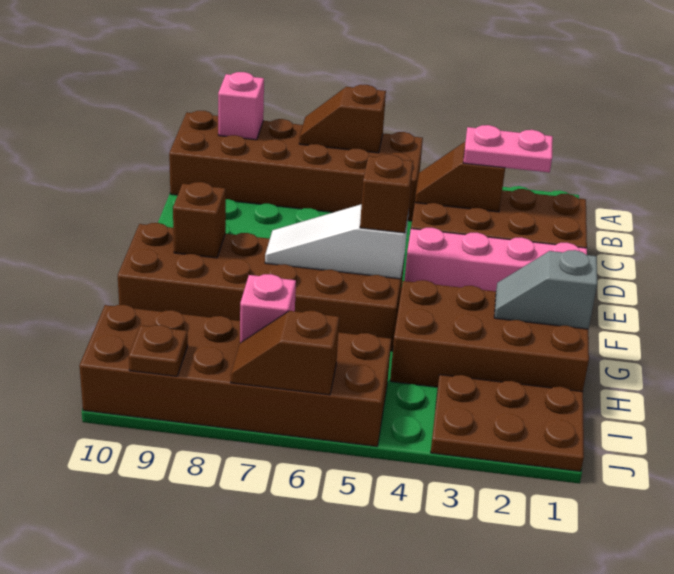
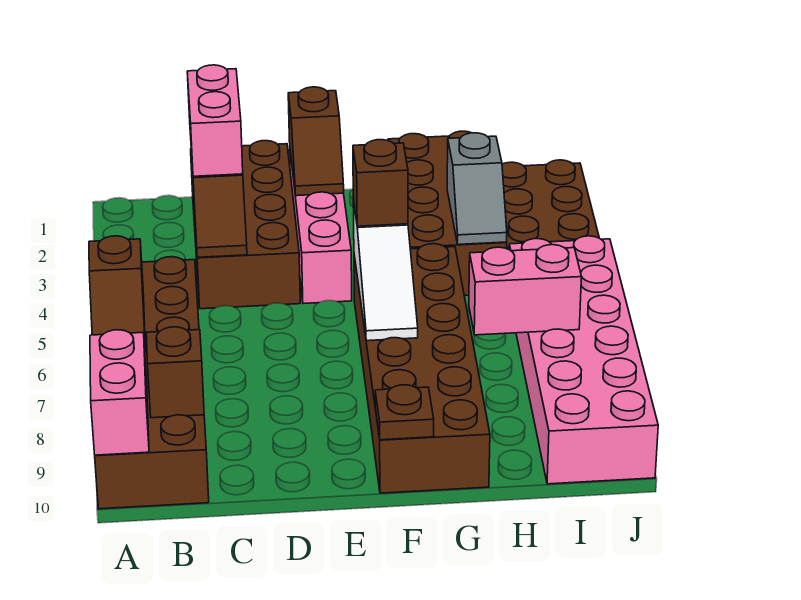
pink 1x1 brick [218,72,264,140] -> pink 1x2 brick [90,330,149,455]
pink 1x2 plate [463,125,553,173] -> pink 1x2 brick [187,65,243,176]
brown 1x1 brick [173,182,226,258] -> brown 1x1 brick moved to [146,327,204,418]
grey 1x2 slope [494,250,597,329] -> grey 1x2 slope moved to [447,133,507,244]
brown 2x6 brick [79,305,391,447] -> pink 2x6 brick [509,236,658,484]
pink 1x1 brick [240,274,296,343] -> pink 1x2 brick [469,245,581,335]
brown 1x2 slope [231,311,339,395] -> brown 1x2 slope moved to [288,87,344,196]
brown 1x1 plate [129,325,188,376] -> brown 1x1 plate moved to [375,385,434,440]

